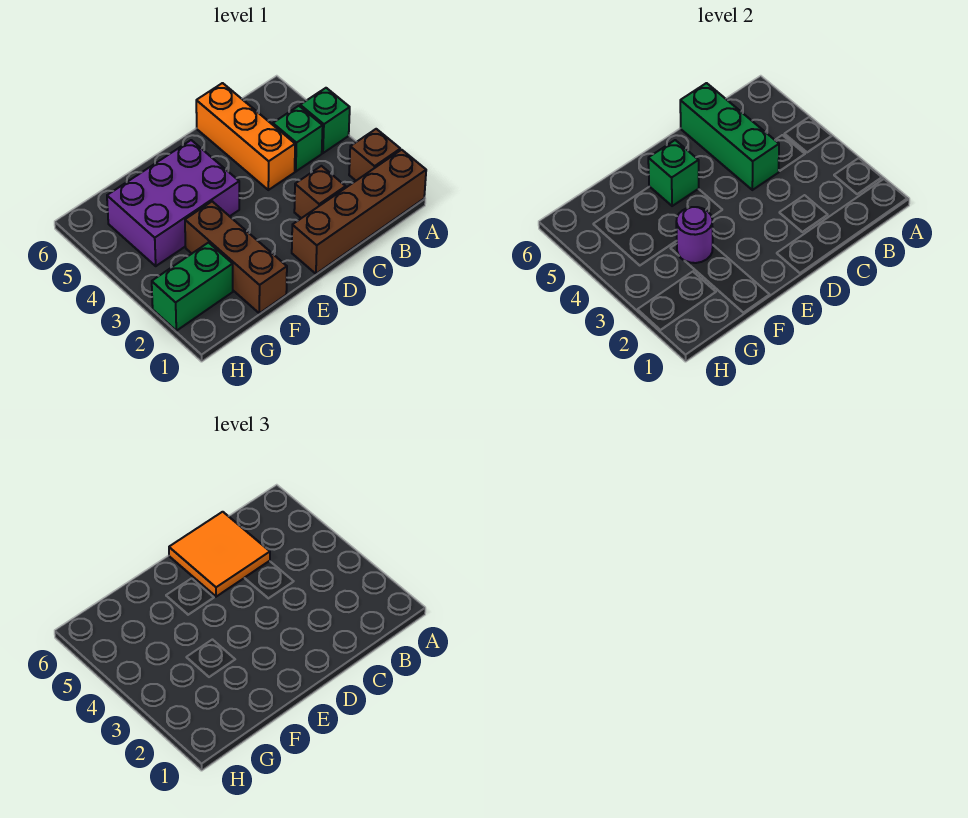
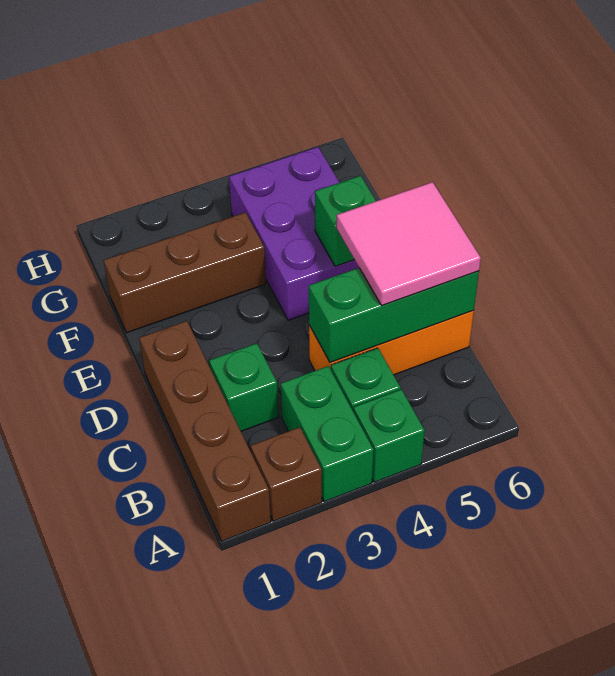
brown 1x1 brick [294,166,346,218] -> green 1x1 brick [209,343,279,431]
orange 2x2 tile [169,512,270,597] -> pink 2x2 tile [337,182,481,306]
purple 1x1 round brick [676,207,713,263] -> none
green 1x2 brick [152,243,233,331] -> green 1x2 brick moved to [281,366,374,502]

